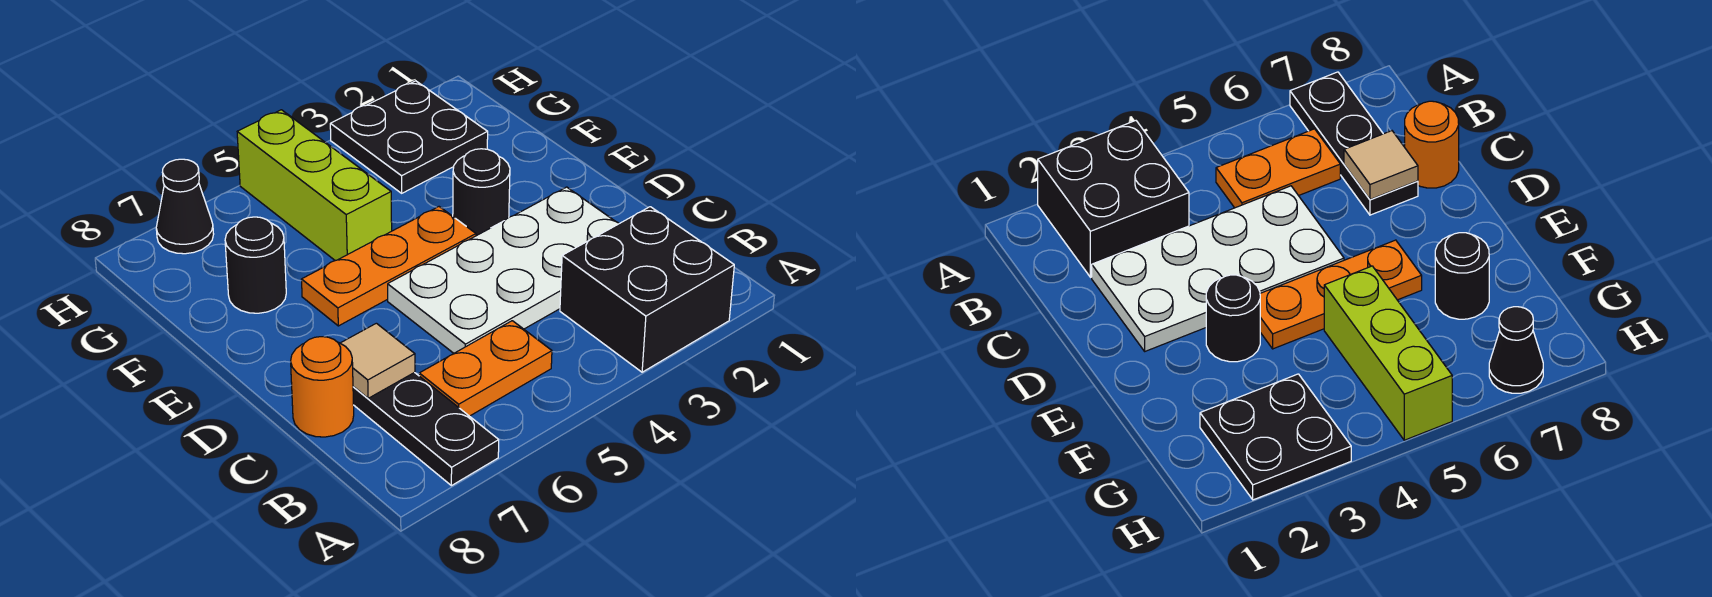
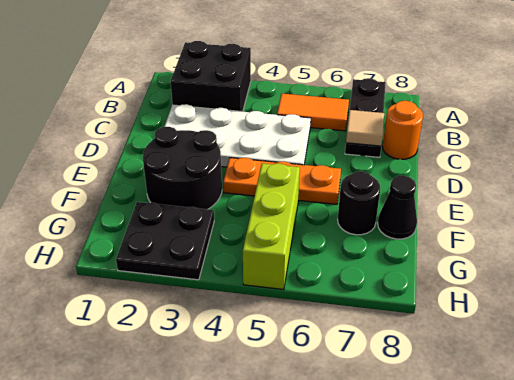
orange 1x2 plate [419,321,552,416] -> orange 1x2 tile [277,94,349,131]
black 1x1 round brick [453,149,510,236] -> black 2x2 round brick [143,127,222,209]
black 1x1 cone [156,159,214,254] -> black 1x1 cone moved to [378,176,417,239]

